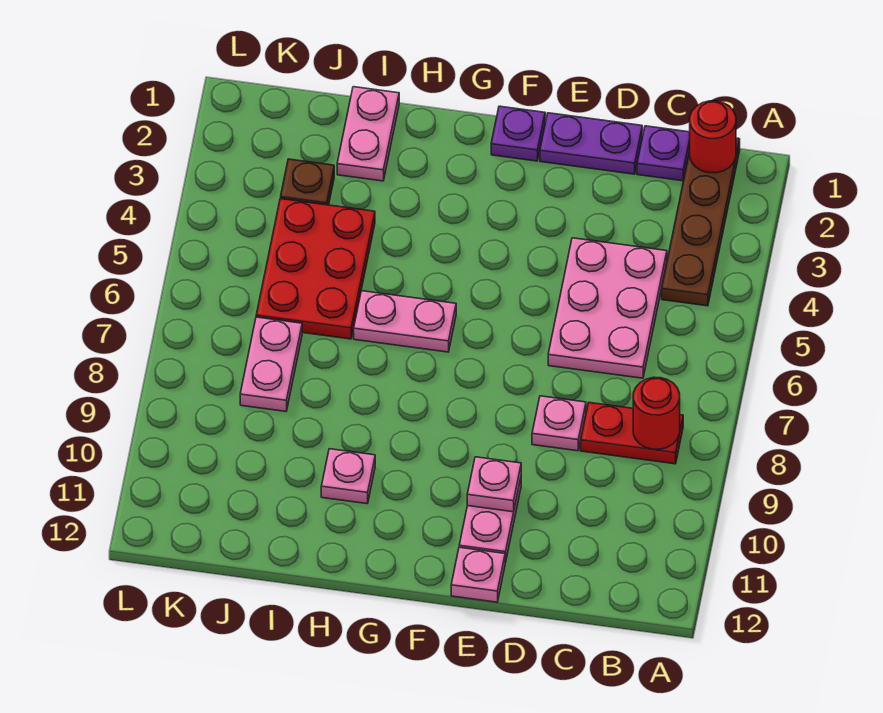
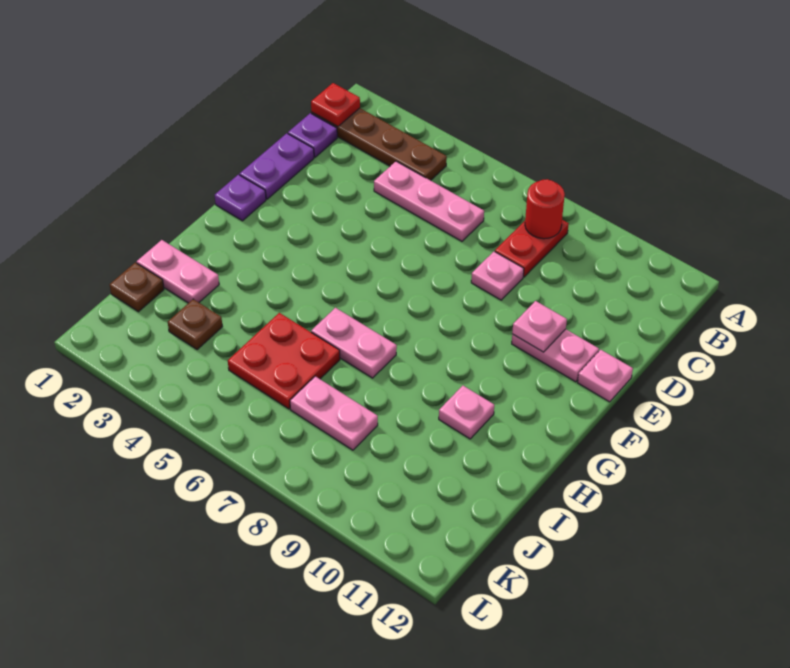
red 1x1 round brick [690,101,736,173] -> red 1x1 plate [311,83,360,127]
pink 2x3 plate [548,238,667,378] -> pink 1x3 plate [374,161,484,241]
pink 1x2 plate [354,291,456,352] -> pink 1x2 plate turned to [311,308,397,378]
red 2x3 plate [256,199,375,339] -> red 2x2 plate [228,313,340,409]
none -> brown 1x1 plate [110,262,164,312]

